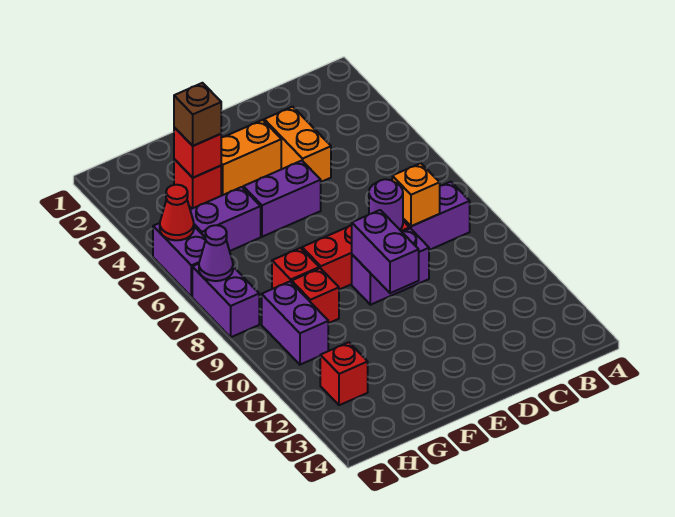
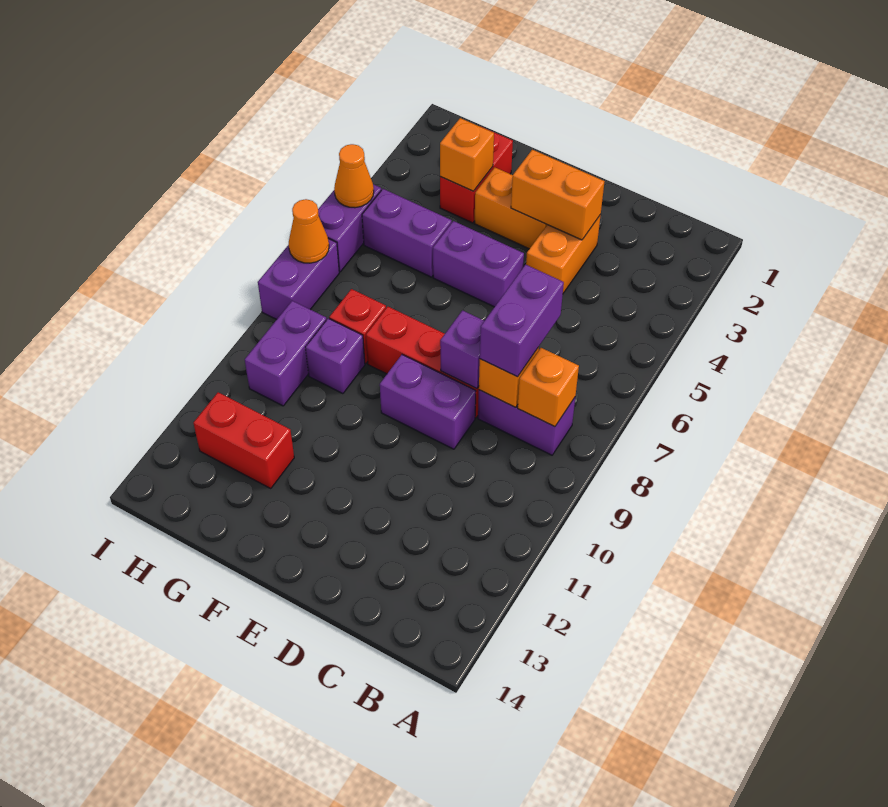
none -> orange 1x1 brick [518,348,579,427]
none -> orange 1x2 brick [511,150,605,240]
purple 1x1 round brick [369,179,403,230] -> purple 1x1 brick [440,311,484,389]
purple 1x2 brick [352,210,419,293] -> purple 1x2 brick moved to [480,265,564,377]
red 1x1 brick [174,159,221,209] -> red 1x2 brick [440,126,513,223]
red 1x1 brick [174,127,221,178] -> orange 1x1 brick [440,118,494,191]
brown 1x1 brick [174,83,221,146] -> none
red 1x1 brick [292,268,339,323] -> purple 1x1 brick [306,318,365,394]
red 1x1 brick [320,342,368,405] -> red 1x2 brick [194,392,294,488]
red 1x1 cone [160,185,194,240] -> orange 1x1 cone [334,144,374,208]
purple 1x1 cone [199,225,233,281] -> orange 1x1 cone [289,199,329,263]

